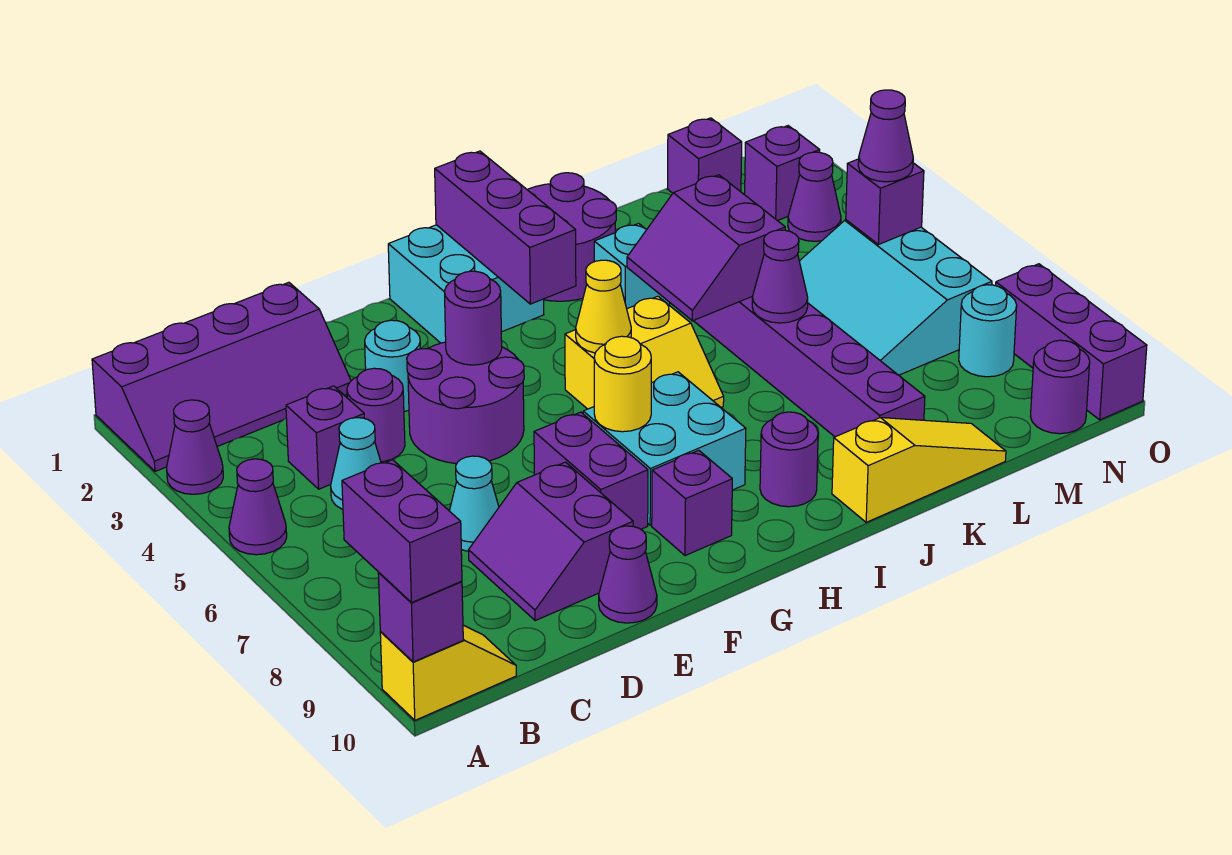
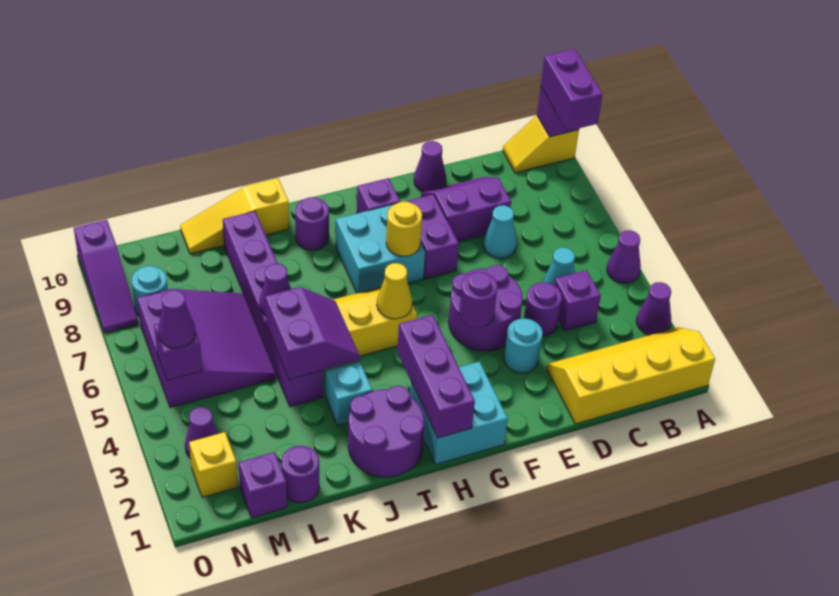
purple 2x4 slope [92,282,351,471] -> yellow 2x4 slope [546,327,715,424]
purple 2x2 slope [469,462,633,621] -> purple 2x2 slope turned to [421,177,511,242]
cyan 3x3 slope [799,220,992,375] -> purple 3x3 slope [137,289,276,408]
purple 1x1 brick [745,126,820,221] -> yellow 1x1 brick [189,432,238,498]
purple 1x1 round brick [1030,340,1090,434] -> purple 1x1 round brick moved to [281,446,319,503]
purple 1x3 brick [996,264,1147,420] -> purple 1x3 slope [74,220,138,333]

